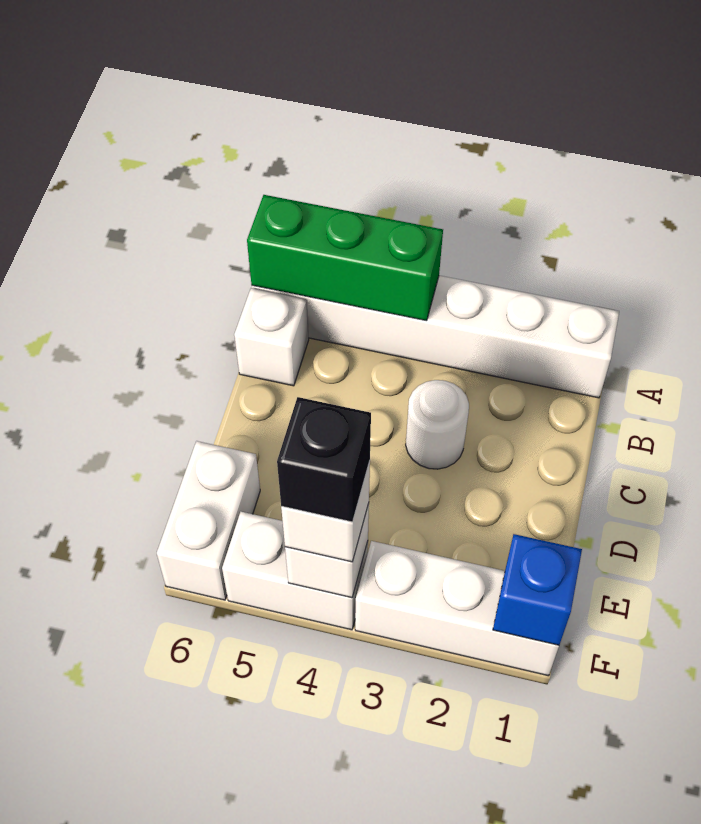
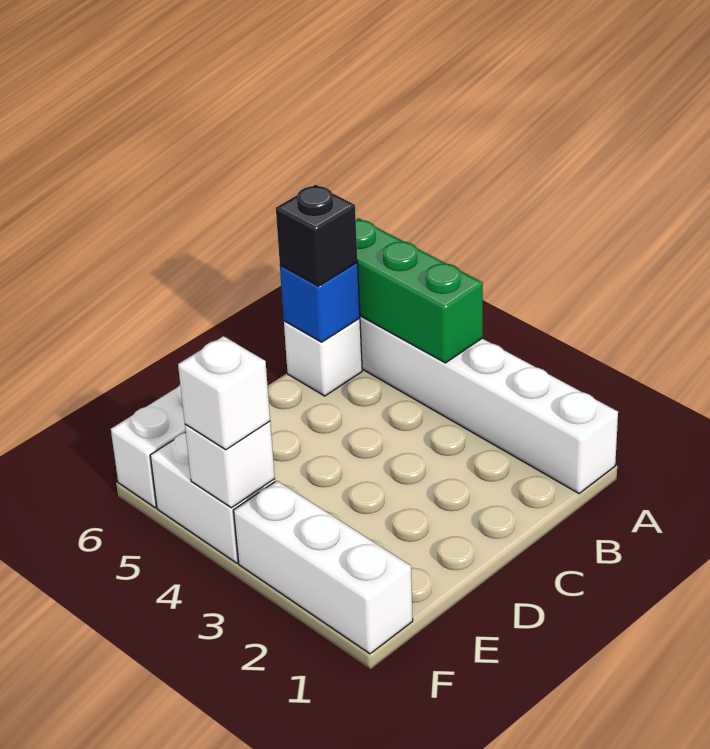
white 1x1 round brick [406,380,469,469] -> none
blue 1x1 brick [493,534,582,645] -> blue 1x1 brick moved to [280,263,360,342]
black 1x1 brick [277,397,371,522] -> black 1x1 brick moved to [276,185,358,286]

